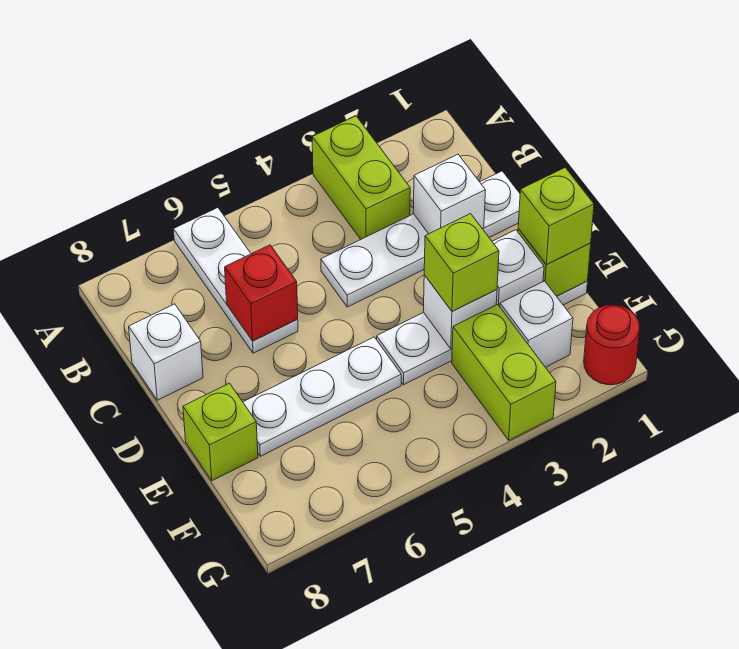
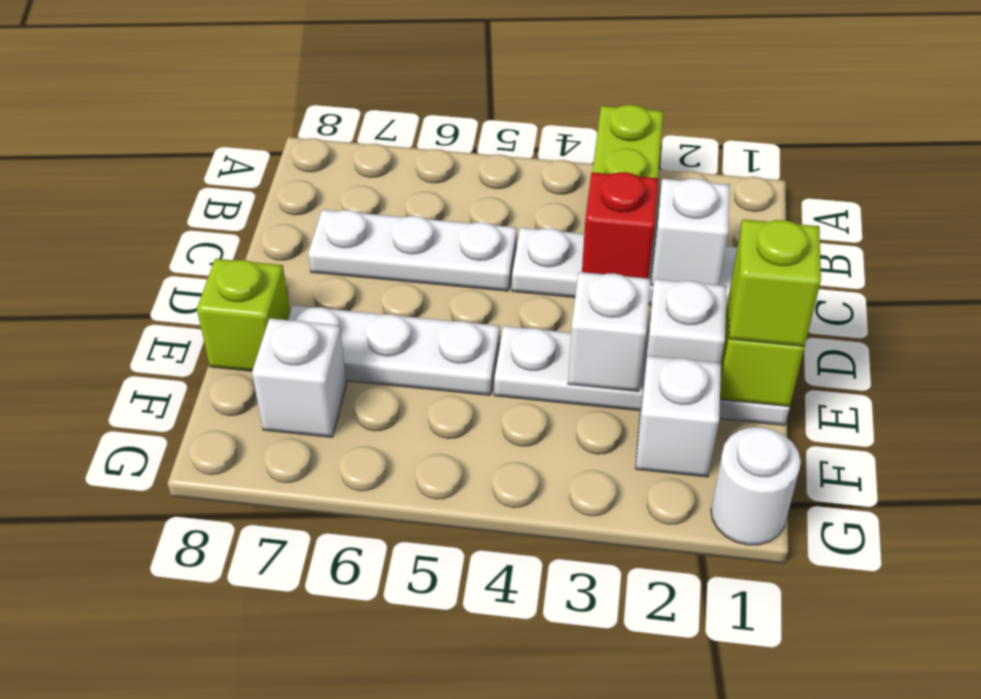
white 1x3 plate [173,208,298,353] -> white 1x3 plate turned to [308,210,517,291]
red 1x1 brick [225,245,298,341] -> red 1x1 brick moved to [582,172,659,278]
white 1x1 brick [129,304,203,400] -> white 1x1 brick moved to [252,318,347,437]
lime 1x1 brick [424,214,499,312] -> none
lime 1x2 brick [452,304,556,440] -> none
red 1x1 round brick [584,305,640,385] -> white 1x1 round brick [711,427,801,545]

